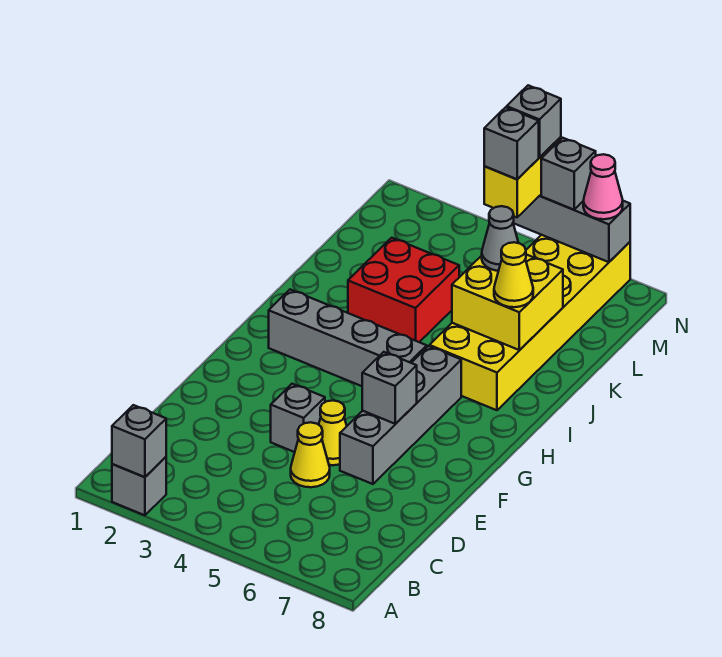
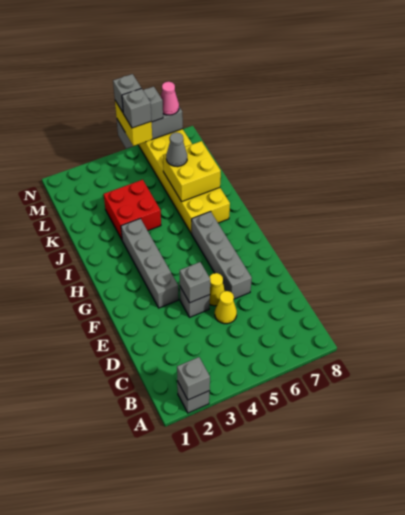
grey 1x1 brick [362,352,417,424] -> grey 1x1 brick moved to [180,262,210,303]
grey 1x4 brick [269,290,427,386] -> grey 1x4 brick turned to [121,219,179,308]
yellow 1x1 cone [494,242,533,307] -> none

